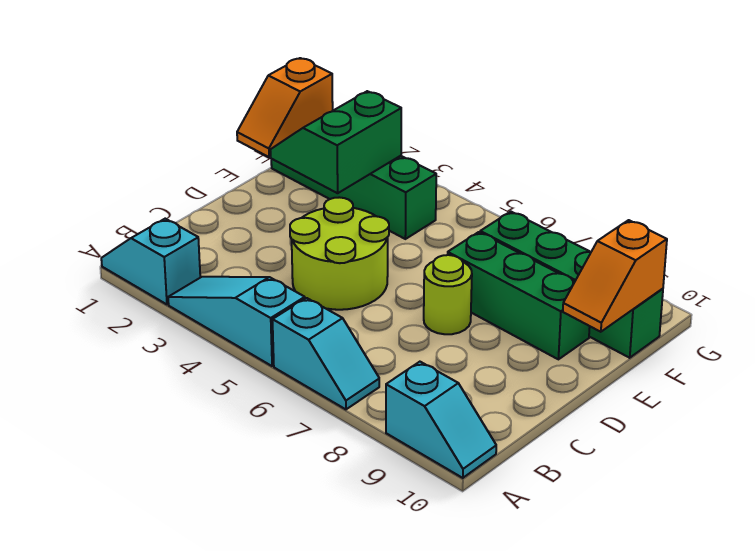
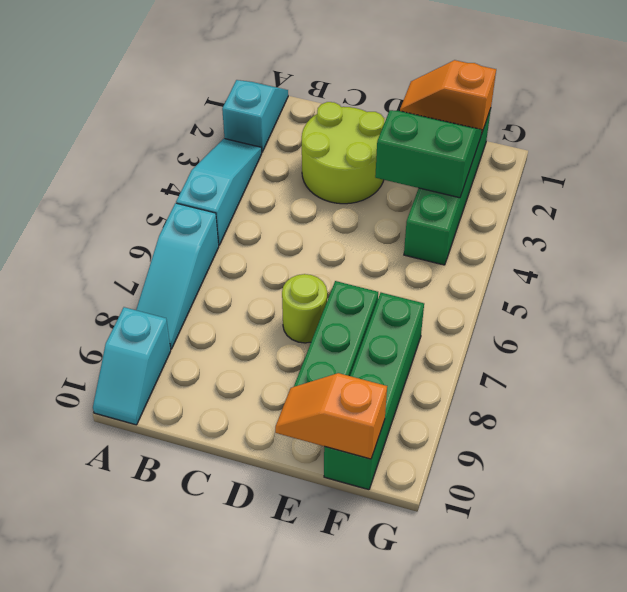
cyan 1x2 slope [273,298,379,409] -> cyan 1x3 slope [136,203,219,349]
lime 2x2 round brick [290,197,389,310] -> lime 2x2 round brick moved to [302,102,384,204]

